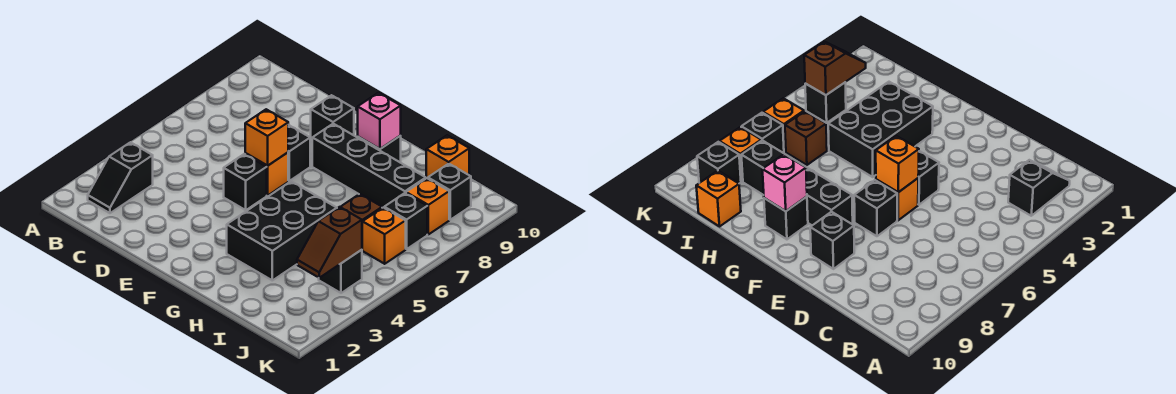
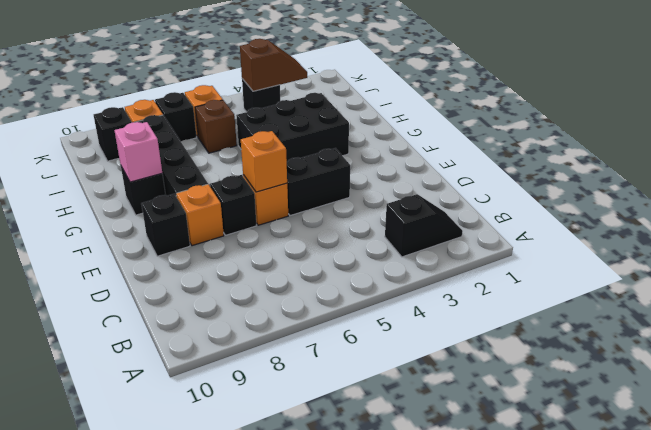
black 1x1 brick [224,154,267,210] -> black 1x2 brick [287,148,350,216]
orange 1x1 brick [426,135,469,178] -> orange 1x1 brick moved to [176,184,224,246]

